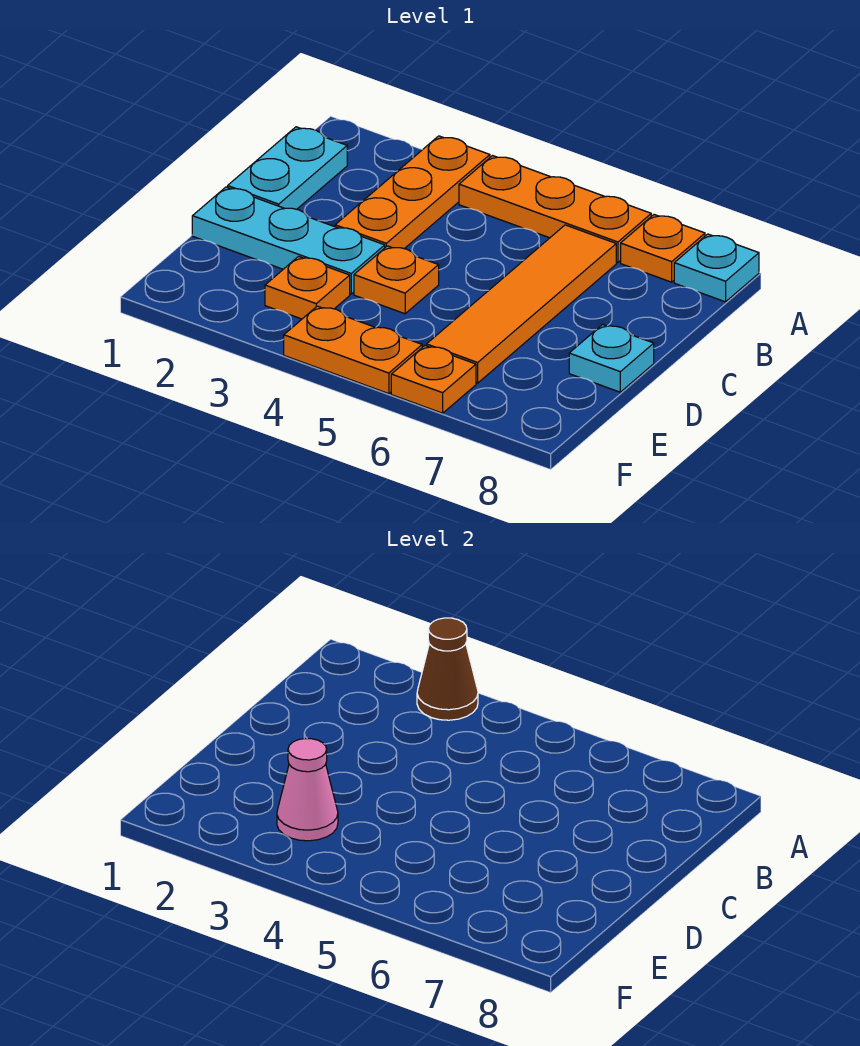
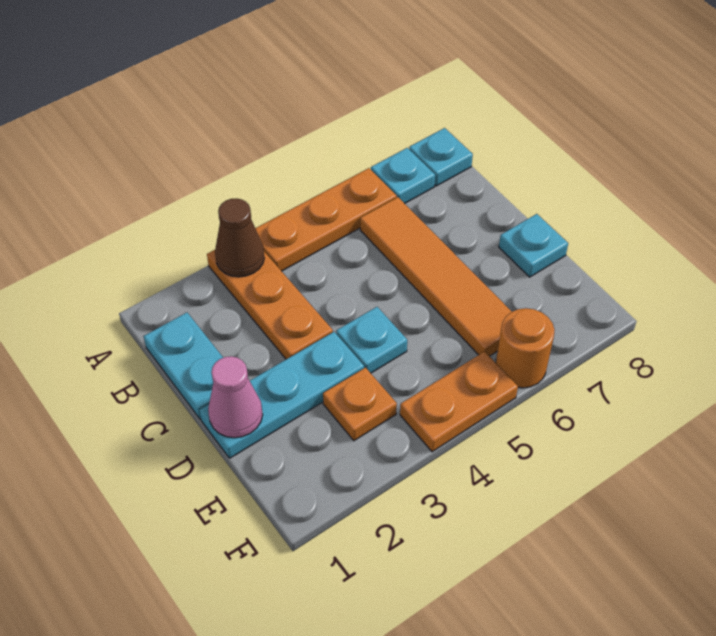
orange 1x1 plate [621,215,705,282] -> cyan 1x1 plate [371,148,435,204]
orange 1x1 plate [354,246,439,314] -> cyan 1x1 plate [336,307,407,373]
pink 1x1 cone [277,739,338,841] -> pink 1x1 cone moved to [208,356,263,438]
orange 1x1 plate [391,346,476,413] -> orange 1x1 round brick [496,308,555,388]

